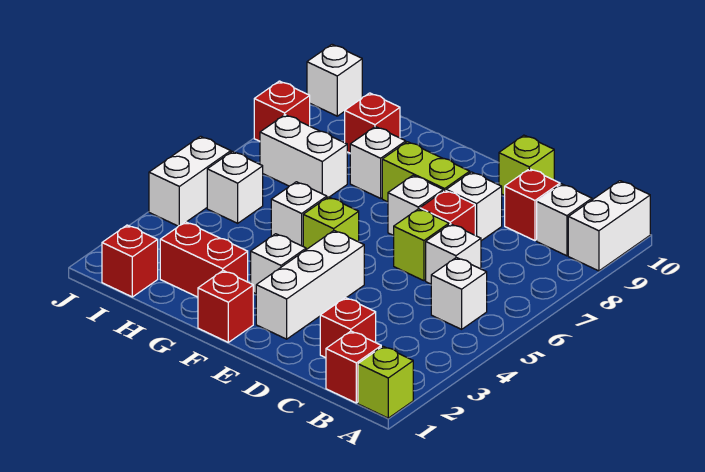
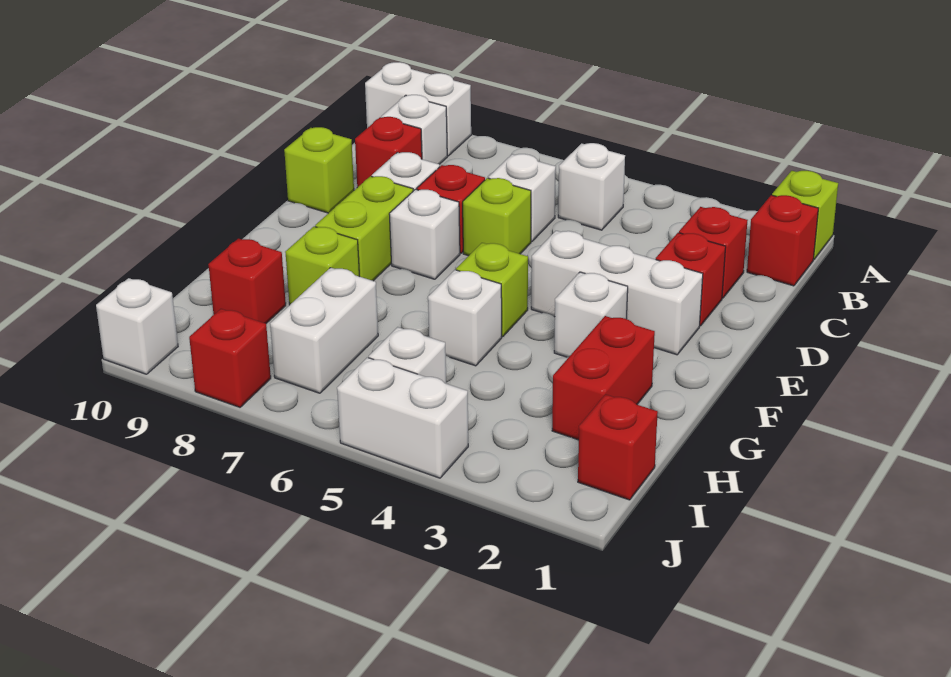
red 1x1 brick [198,271,253,342] -> red 1x1 brick moved to [656,233,726,326]
white 1x1 brick [350,127,406,198] -> lime 1x1 brick [285,227,359,305]

